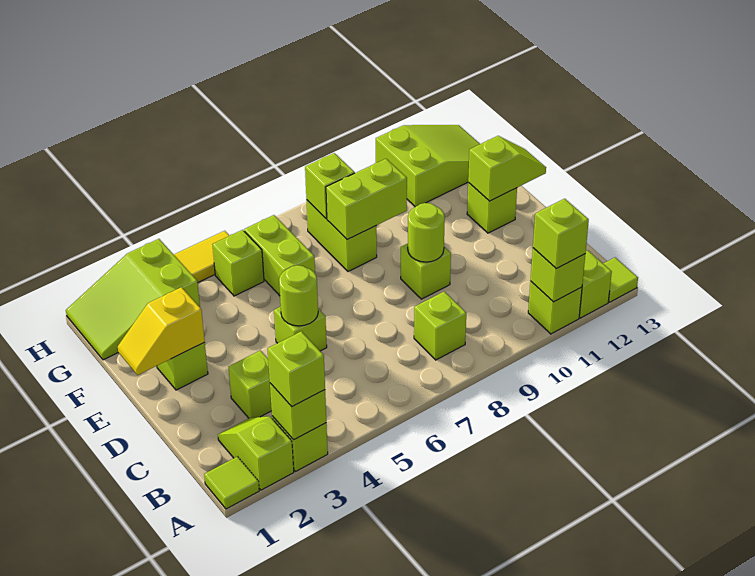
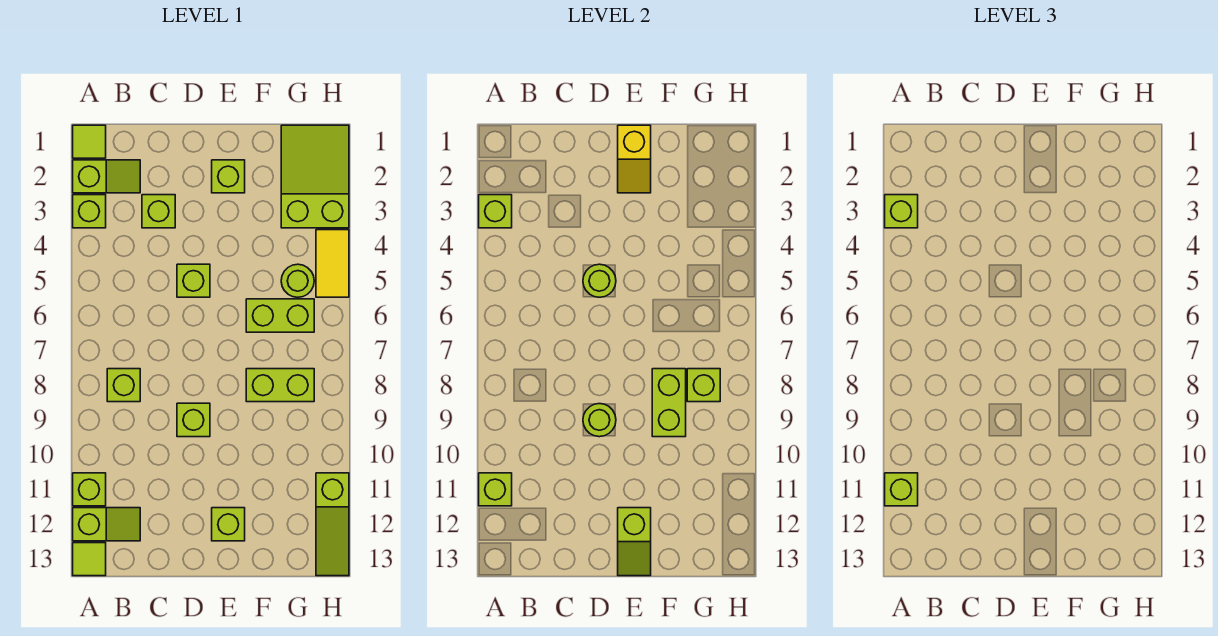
yellow 1x2 slope [118,287,205,375] -> yellow 1x2 slope turned to [618,125,651,193]
lime 1x1 brick [212,230,264,296] -> lime 1x1 round brick [281,264,314,297]
lime 2x3 slope [376,125,480,207] -> lime 1x3 slope [316,473,349,576]

